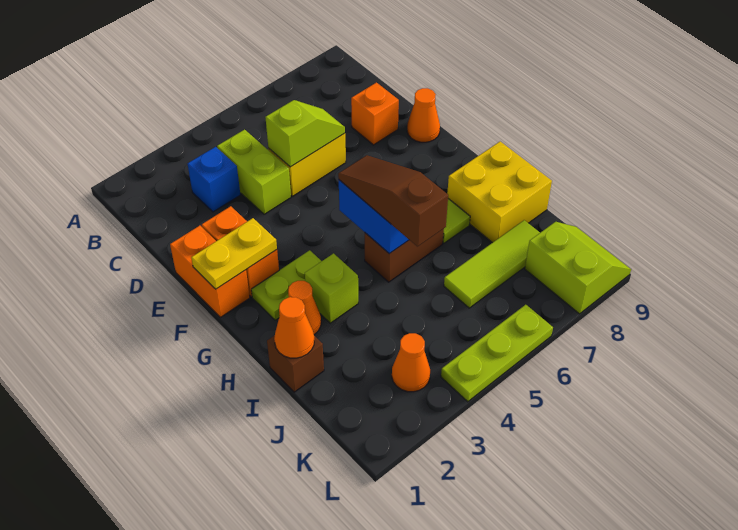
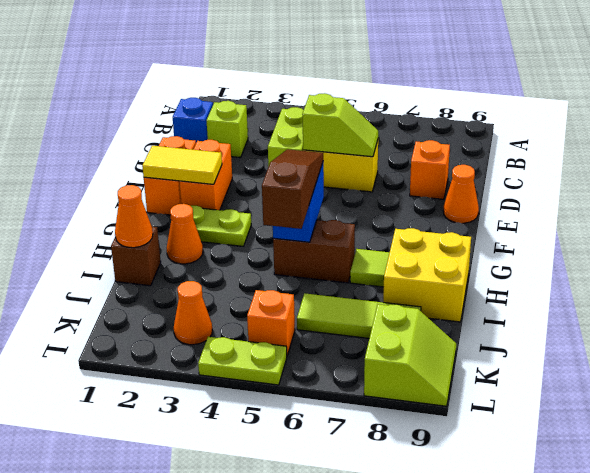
blue 1x1 brick [188,147,240,212] -> blue 1x1 brick moved to [173,98,213,143]
yellow 1x2 plate [191,218,277,289] -> yellow 1x2 tile [142,146,222,184]
lime 1x1 brick [305,253,358,323] -> lime 1x1 brick moved to [206,101,248,158]
none -> orange 1x1 brick [247,290,295,355]
lime 1x3 plate [441,305,553,402] -> lime 1x2 plate [198,337,287,385]

